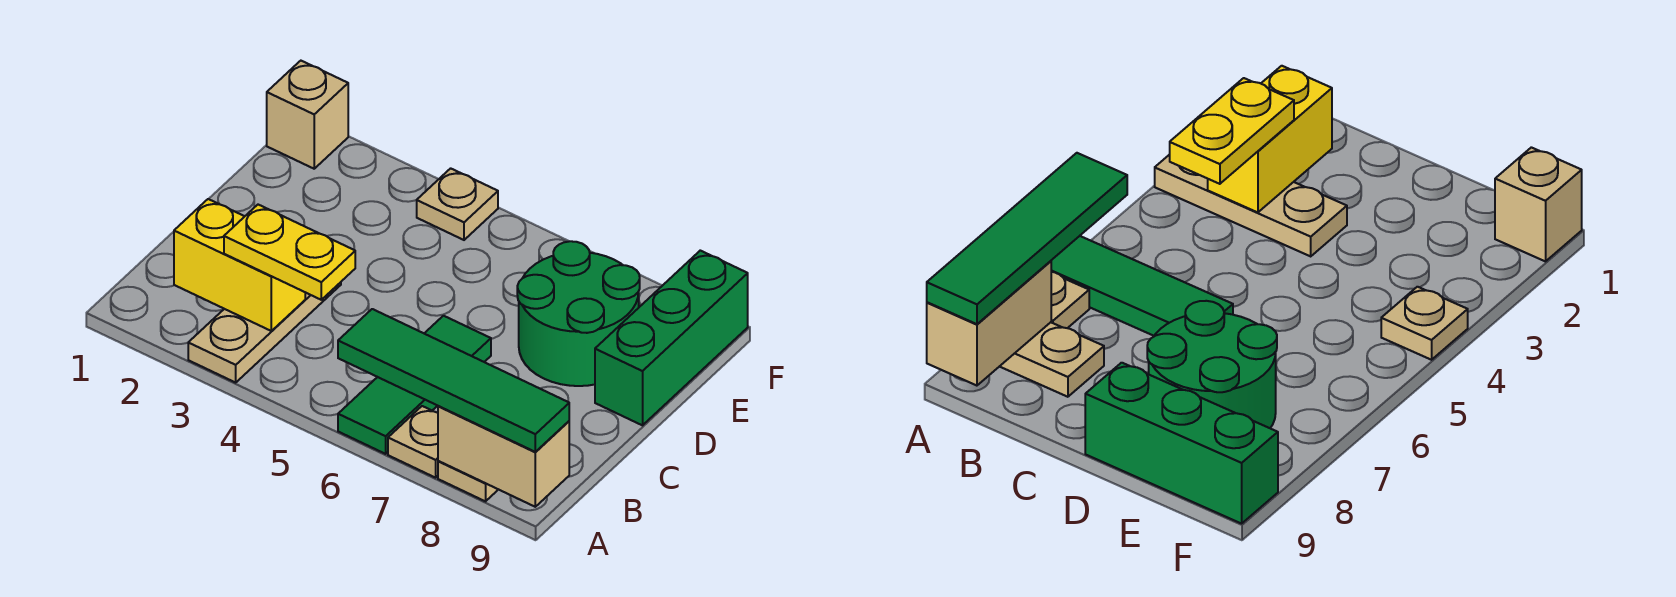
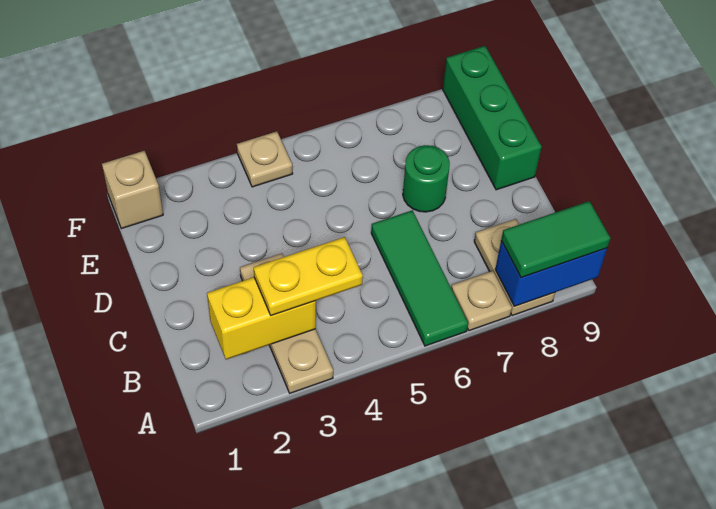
green 1x4 tile [338,309,569,452] -> green 1x2 tile [501,201,610,278]
tan 1x2 brick [438,406,569,507] -> blue 1x2 brick [495,241,607,306]
green 2x2 round brick [517,241,640,386] -> green 1x1 round brick [403,145,450,212]

